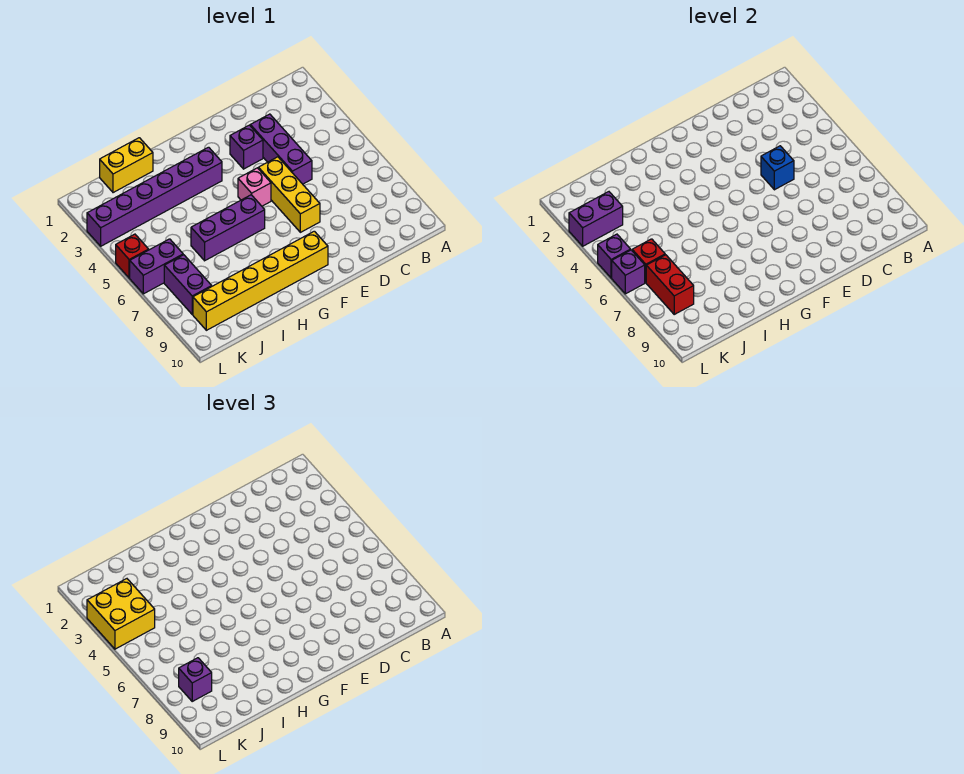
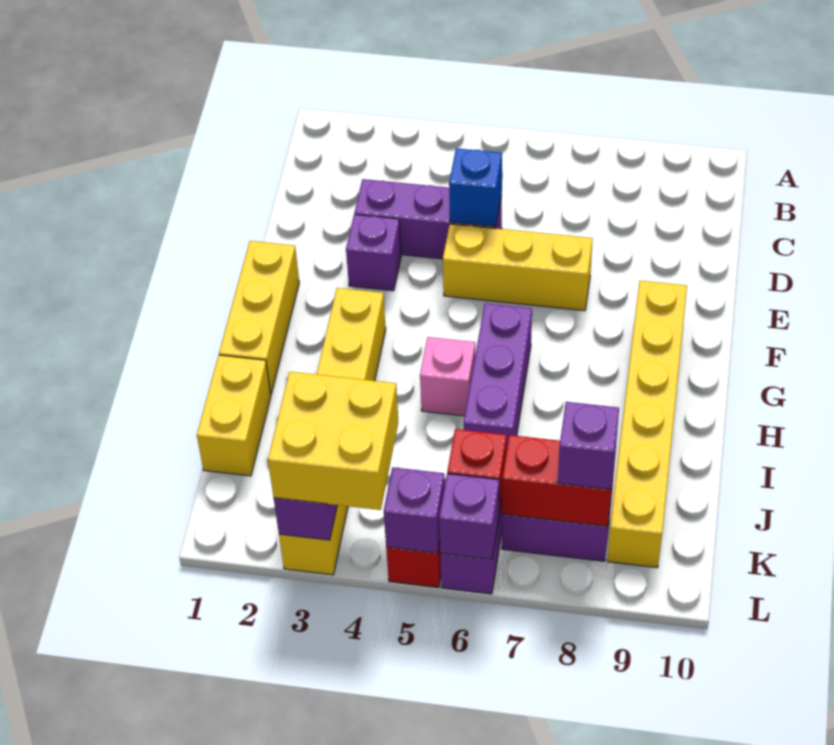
none -> yellow 1x3 brick [219,241,299,394]
pink 1x1 brick [238,168,271,206] -> pink 1x1 brick moved to [420,337,475,416]
purple 1x6 brick [87,147,222,246] -> yellow 1x6 brick [279,288,386,575]

